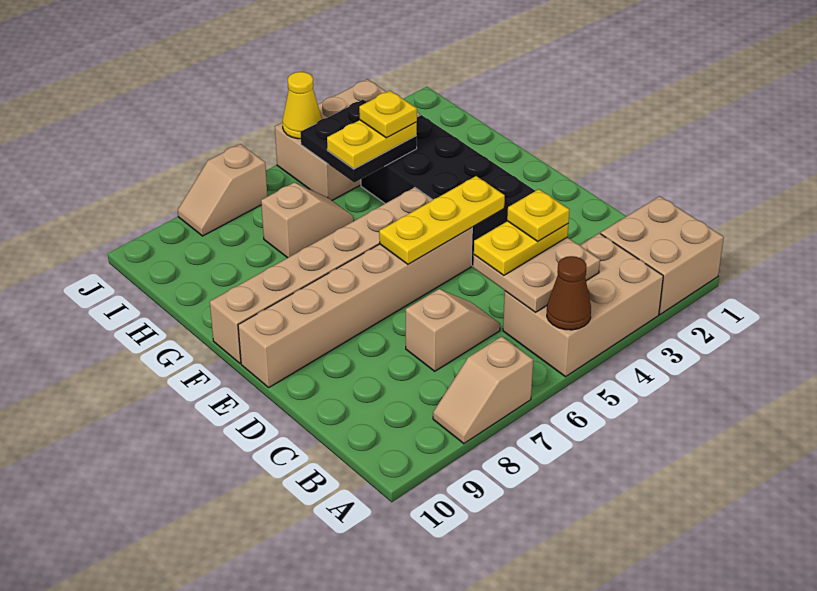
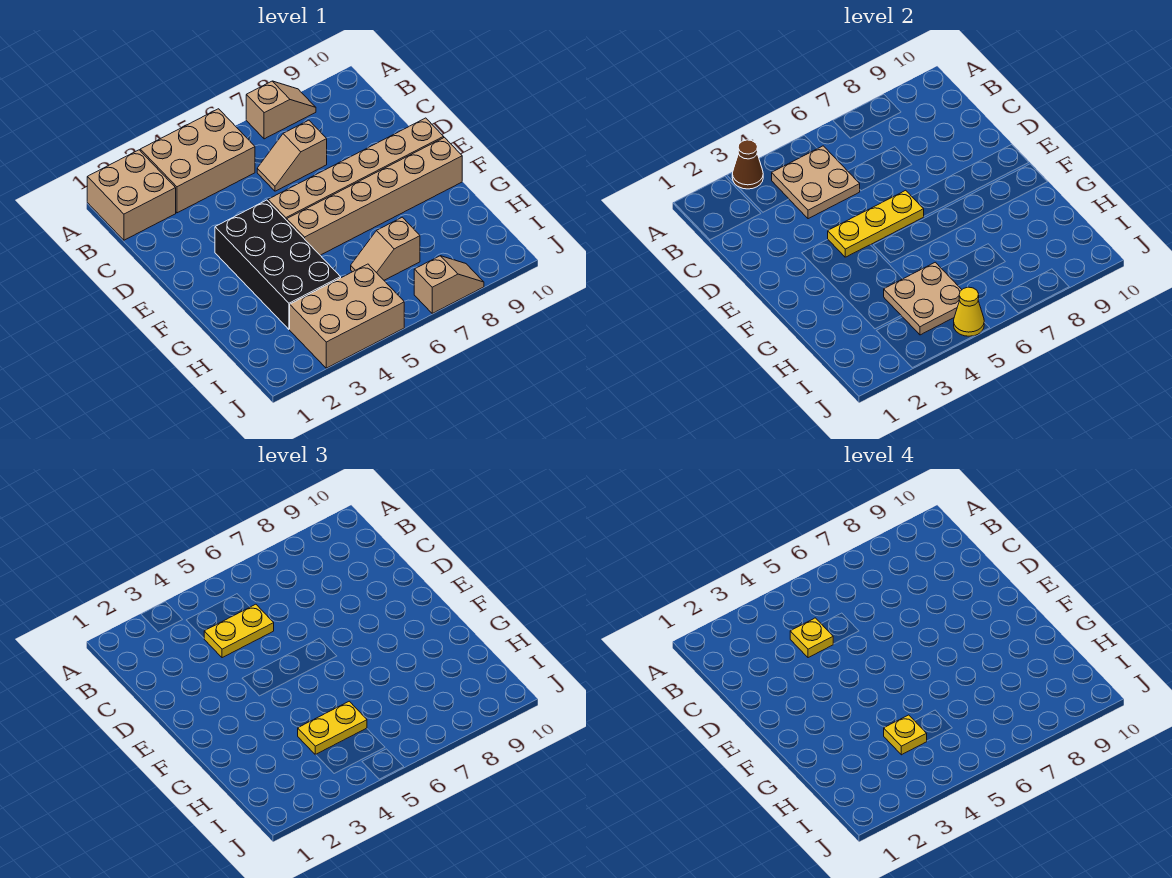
brown 1x1 cone [547,256,591,330] -> brown 1x1 cone moved to [732,140,763,189]
black 2x2 plate [300,100,417,182] -> tan 2x2 plate [884,262,962,335]

